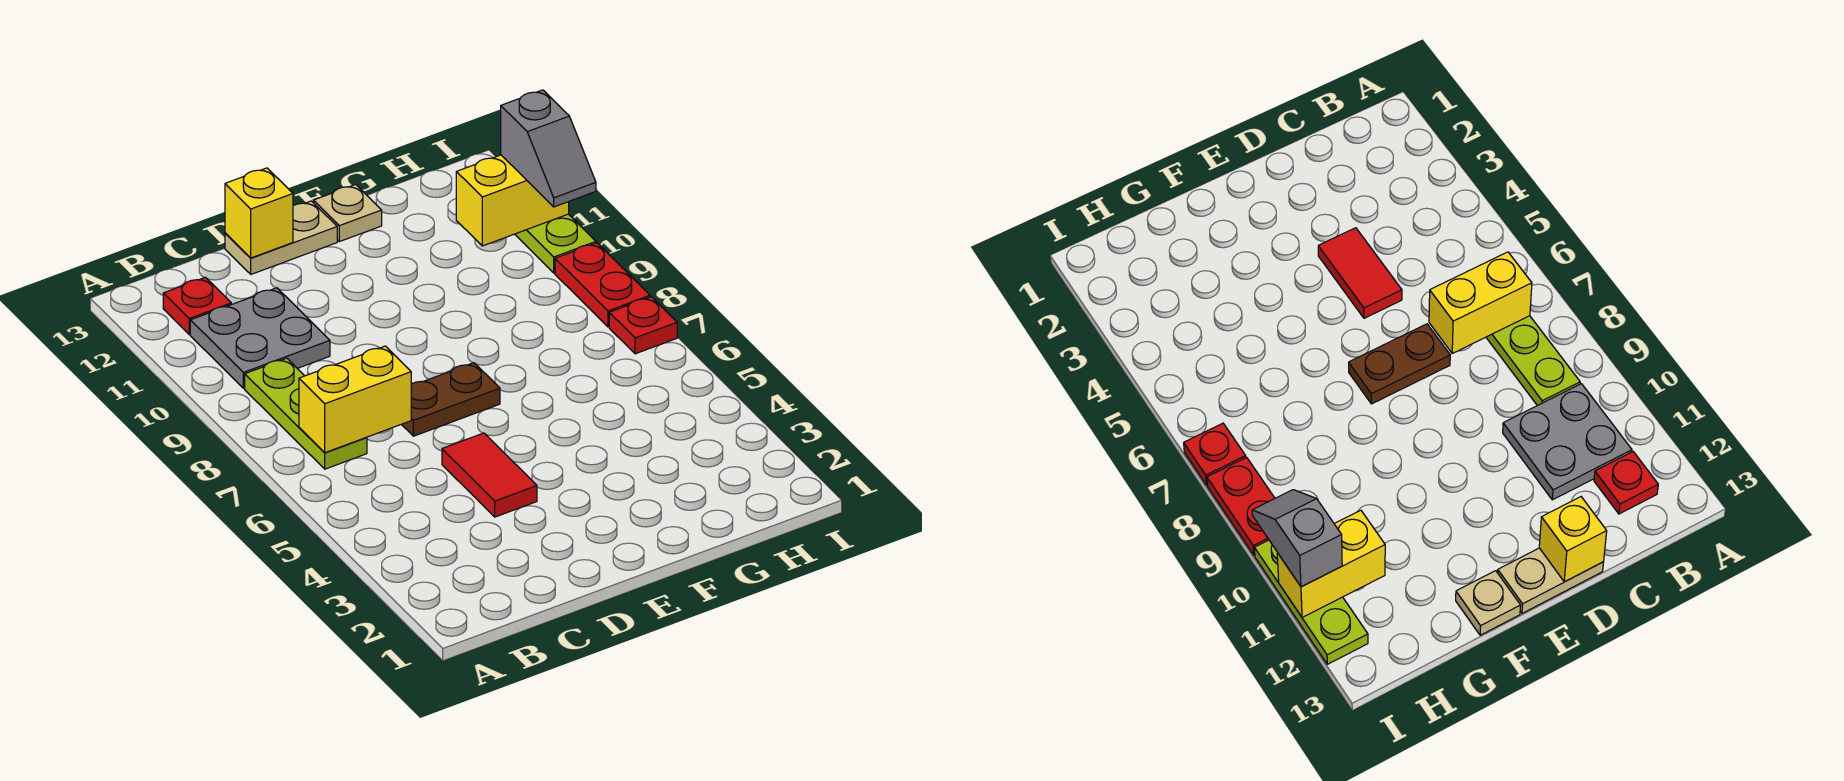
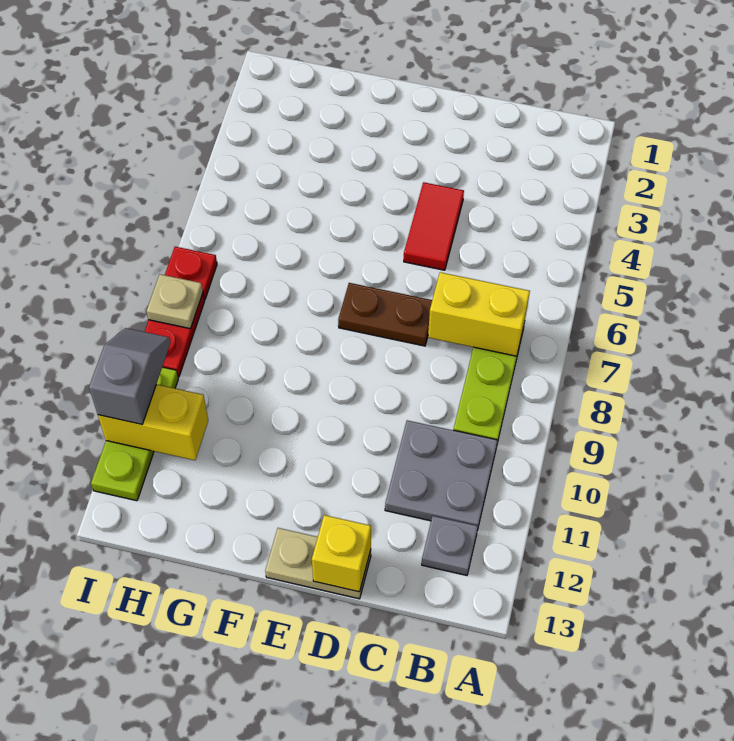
red 1x1 plate [163,277,231,334] -> grey 1x1 plate [422,516,478,575]
tan 1x1 plate [314,184,382,242] -> tan 1x1 plate moved to [147,274,203,329]

